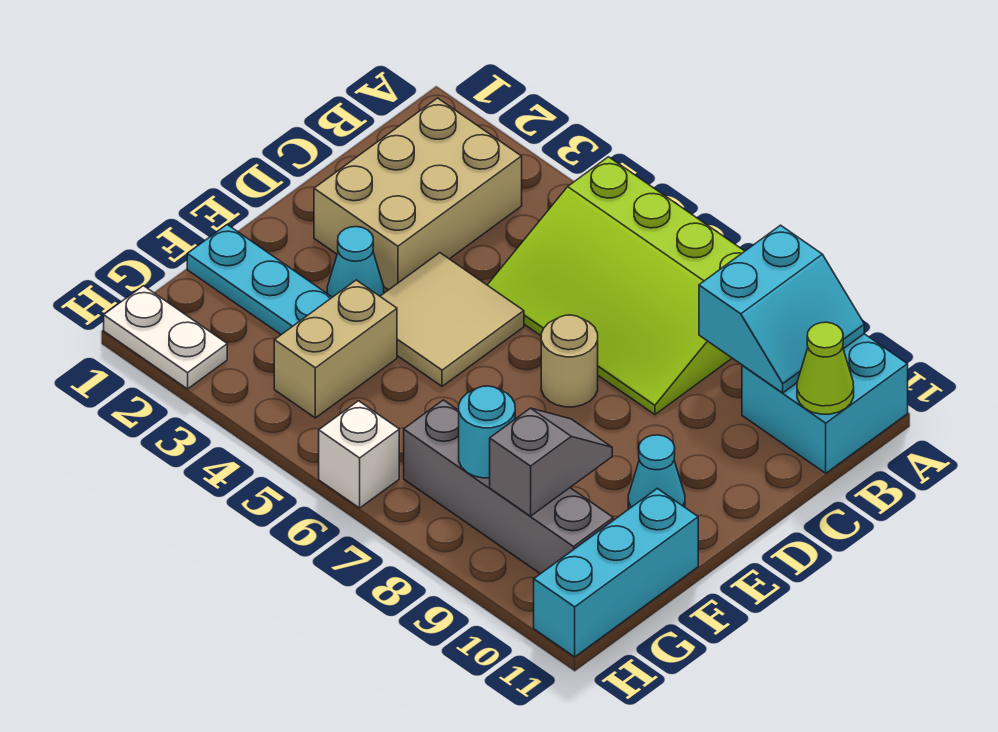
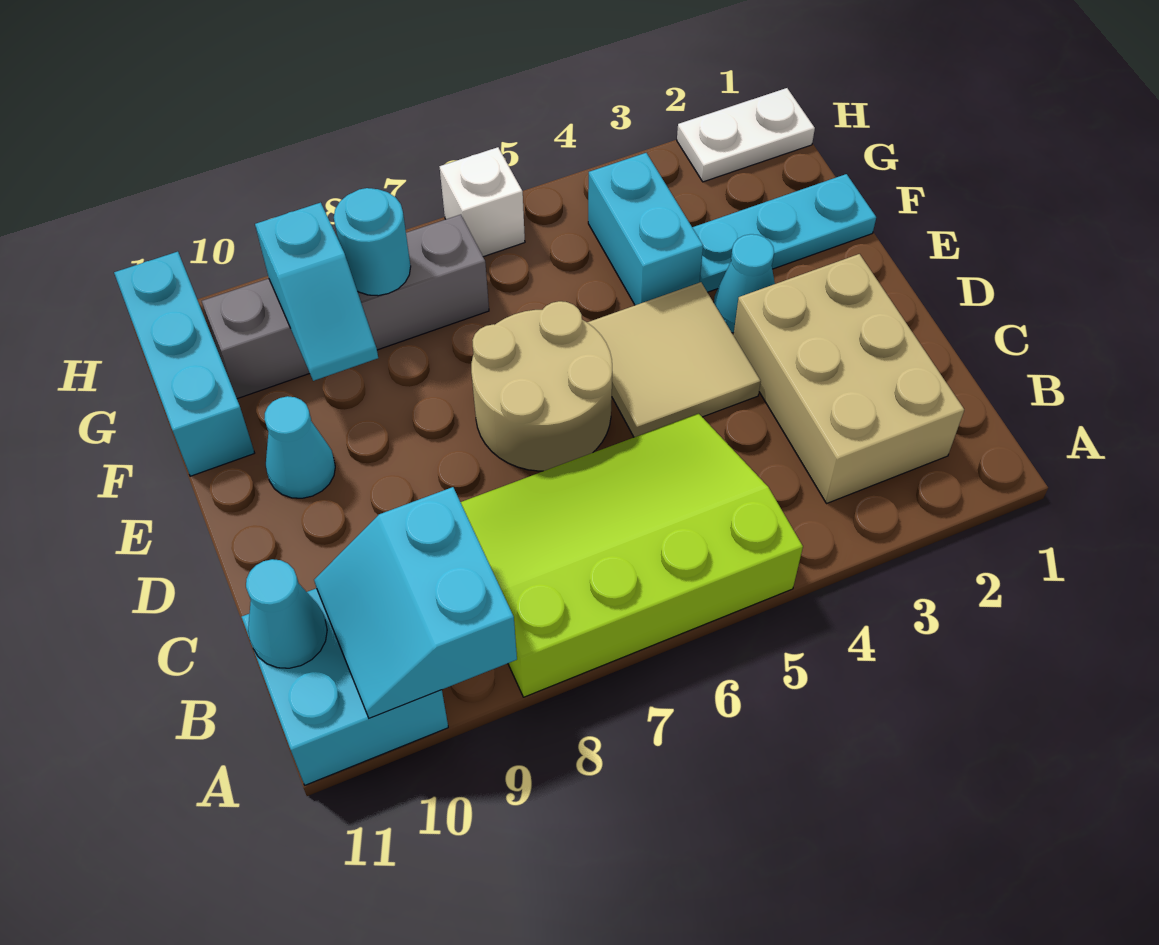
lime 1x1 cone [797,322,854,414] -> cyan 1x1 cone [246,559,327,668]
tan 1x1 round brick [541,315,598,407] -> tan 2x2 round brick [471,301,612,471]
tan 1x2 brick [274,280,397,418] -> cyan 1x2 brick [588,153,703,305]
grey 1x2 slope [490,408,612,516] -> cyan 1x2 slope [255,203,378,381]

